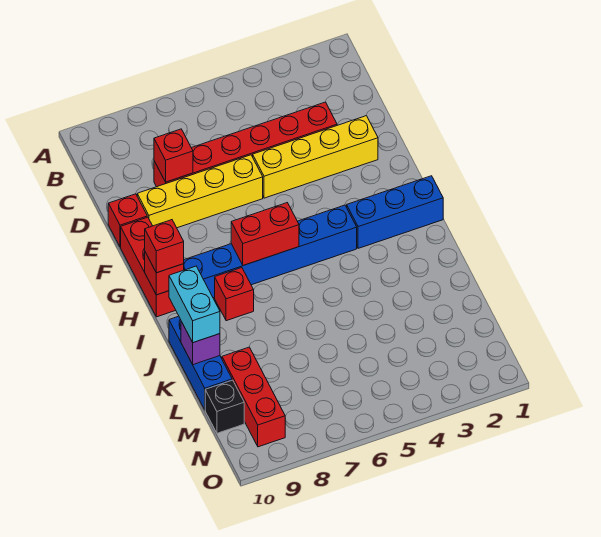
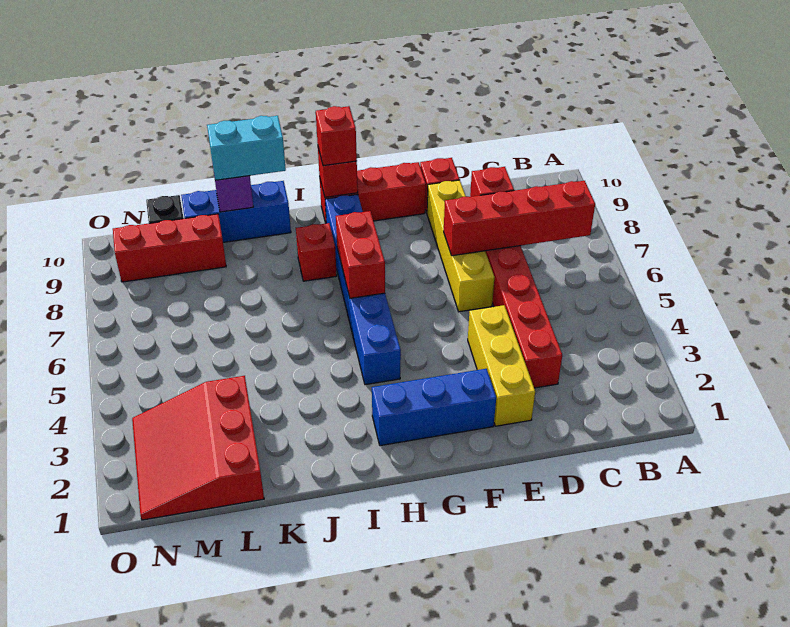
none -> red 1x4 brick [444,181,595,256]
yellow 1x4 brick [253,116,378,198] -> yellow 1x3 brick [468,305,535,426]
blue 1x3 brick [347,176,443,248] -> blue 1x3 brick turned to [372,369,496,446]
none -> red 3x3 slope [132,376,264,520]

